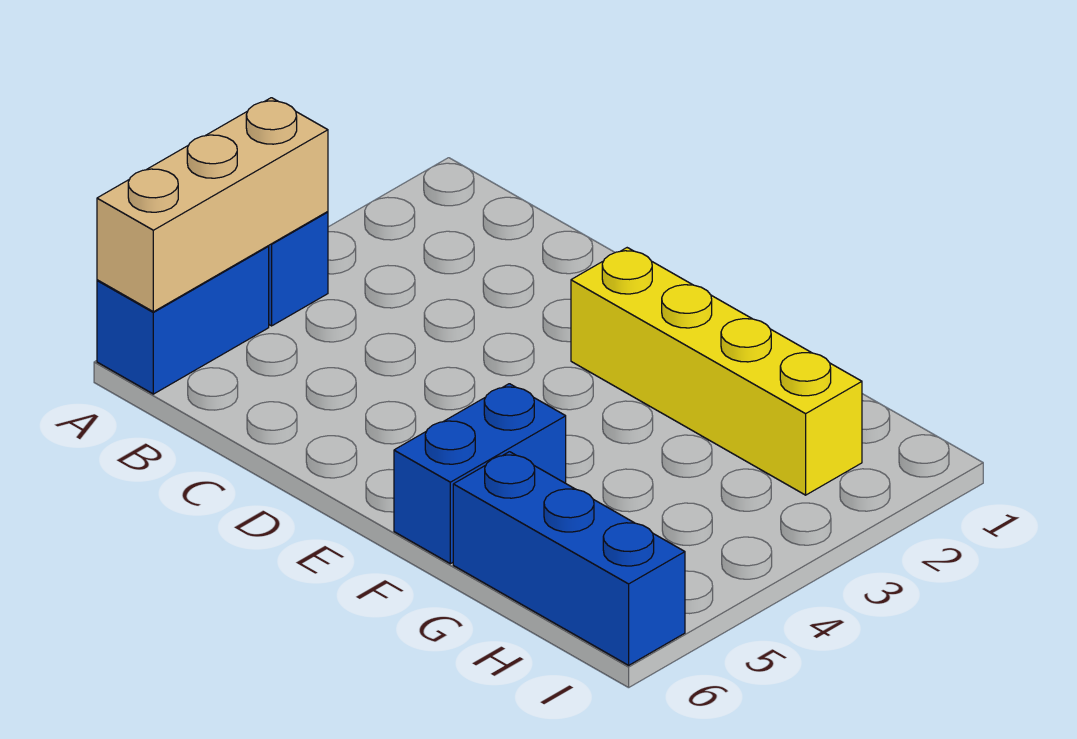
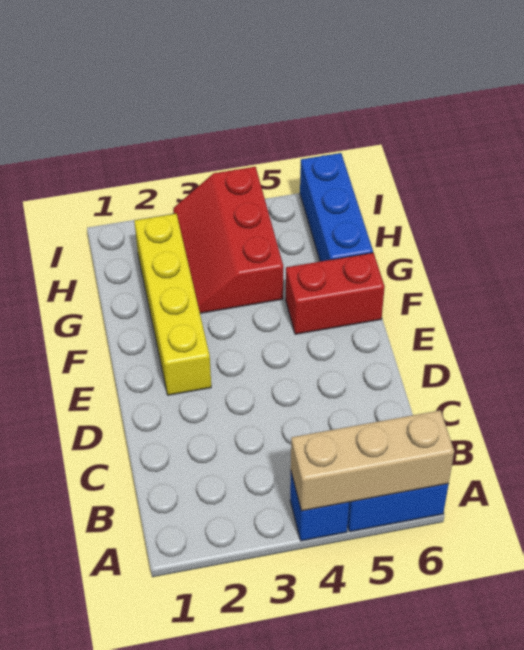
blue 1x2 brick [394,384,566,564] -> red 1x2 brick [286,253,385,334]
none -> red 2x3 slope [173,167,283,313]

